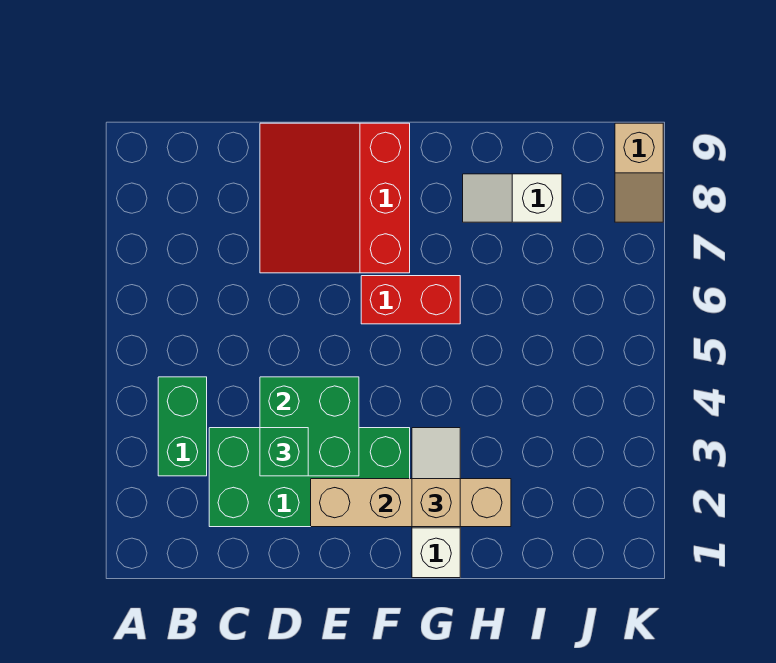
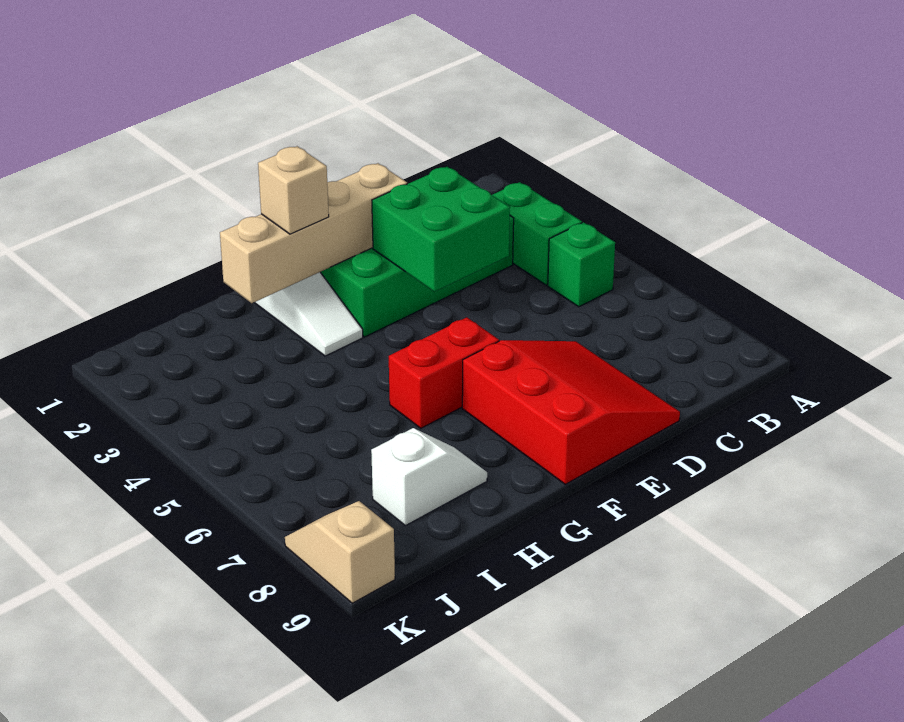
green 1x1 brick [260,428,308,476] -> green 1x1 brick moved to [548,222,615,307]

